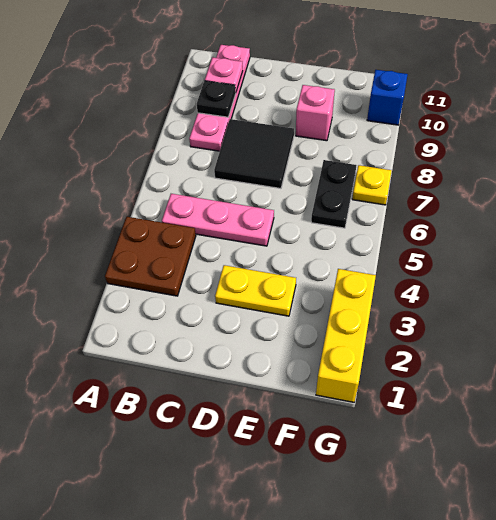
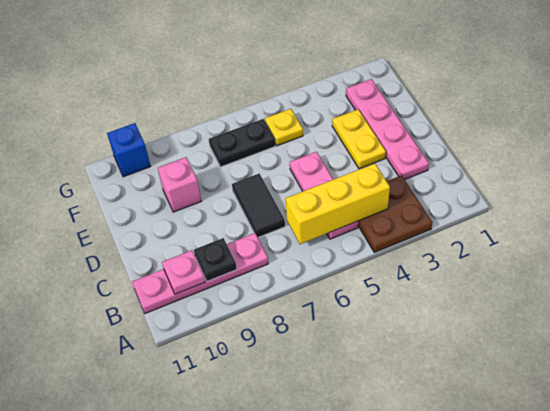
none -> pink 1x4 plate [346,79,429,180]
black 2x2 tile [214,119,294,188] -> black 1x2 tile [232,174,285,237]
yellow 1x3 brick [316,269,376,402] -> yellow 1x3 brick moved to [286,164,390,244]
yellow 1x1 plate [352,165,392,205] -> yellow 1x1 plate moved to [265,109,303,146]

